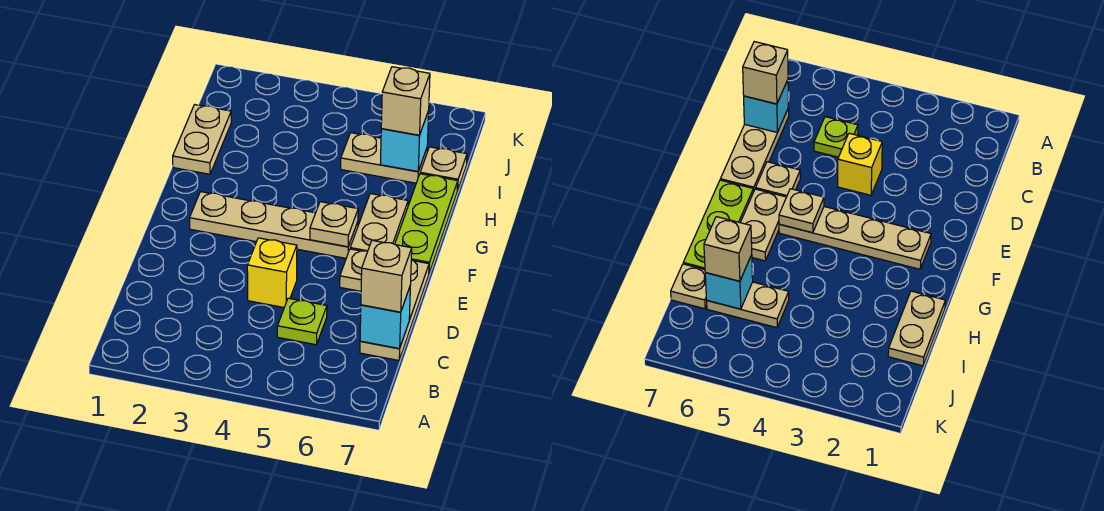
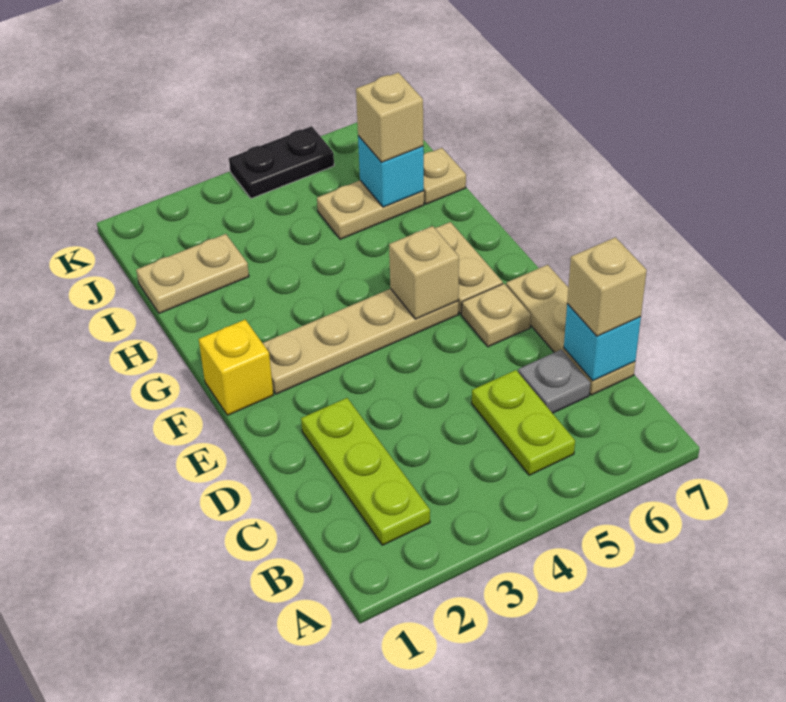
lime 1x1 plate [277,298,327,345] -> lime 1x2 plate [472,370,575,475]
none -> grey 1x1 plate [518,350,590,413]
yellow 1x1 brick [247,238,297,307] -> yellow 1x1 brick moved to [199,320,273,415]
tan 1x1 plate [310,202,358,247] -> tan 1x1 brick [389,226,459,319]
lime 1x3 plate [395,174,458,273] -> lime 1x3 plate moved to [301,398,430,545]
tan 1x2 plate [173,105,231,174] -> tan 1x2 plate turned to [136,234,249,313]
none -> black 1x2 plate [229,126,334,198]

